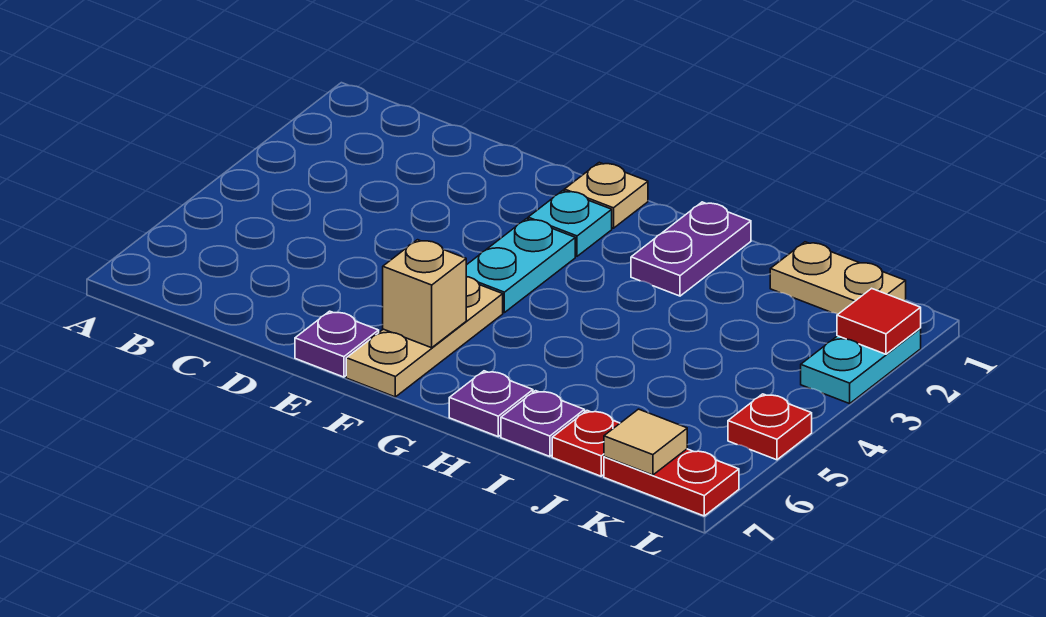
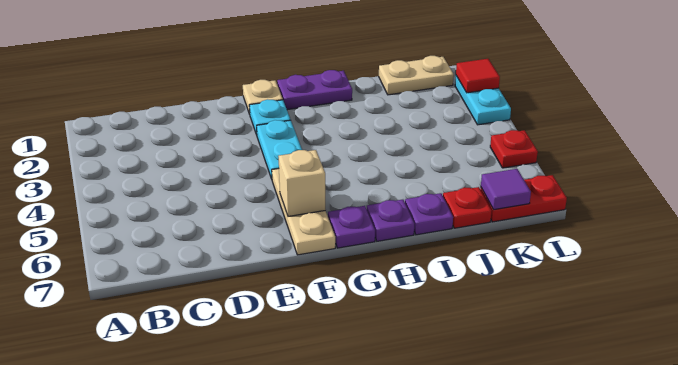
purple 1x1 plate [295,311,379,377] -> purple 1x1 plate moved to [328,206,375,248]
purple 1x2 plate [631,202,751,296] -> purple 1x2 plate turned to [277,70,352,110]
tan 1x1 tile [604,409,687,475] -> purple 1x1 tile [481,169,531,210]

